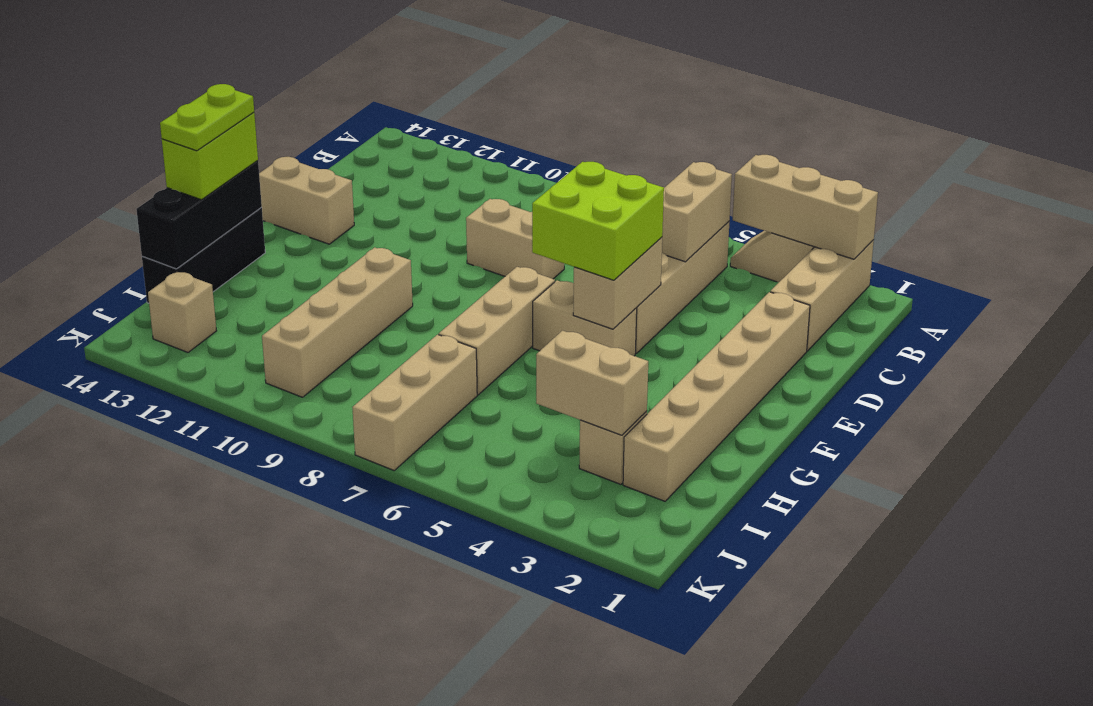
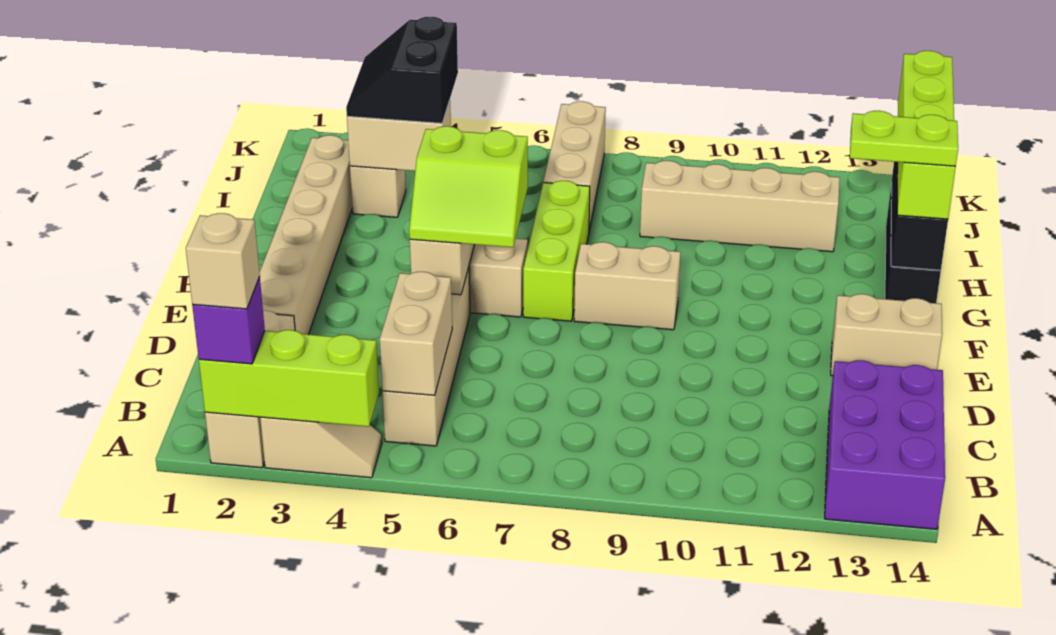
tan 1x3 brick [733,155,878,259] -> lime 1x3 brick [199,330,379,427]
none -> purple 1x1 brick [192,277,265,364]
none -> purple 2x3 brick [825,360,945,529]
tan 1x2 brick [466,199,564,279] -> tan 1x2 brick moved to [574,242,681,330]
lime 2x2 brick [532,162,664,280] -> lime 2x2 slope [409,126,528,247]
tan 1x3 brick [439,267,555,395] -> lime 1x3 brick [523,181,590,321]
tan 1x4 brick [262,247,413,397] -> tan 1x4 brick turned to [640,161,840,252]
lime 1x2 brick [162,112,258,200] -> lime 1x4 brick [897,51,956,219]
lime 1x2 plate [160,84,254,151] -> lime 1x2 plate turned to [850,111,958,166]
none -> black 2x2 slope [346,17,458,123]
tan 1x1 brick [148,271,216,352] -> tan 1x1 brick moved to [186,213,260,309]

